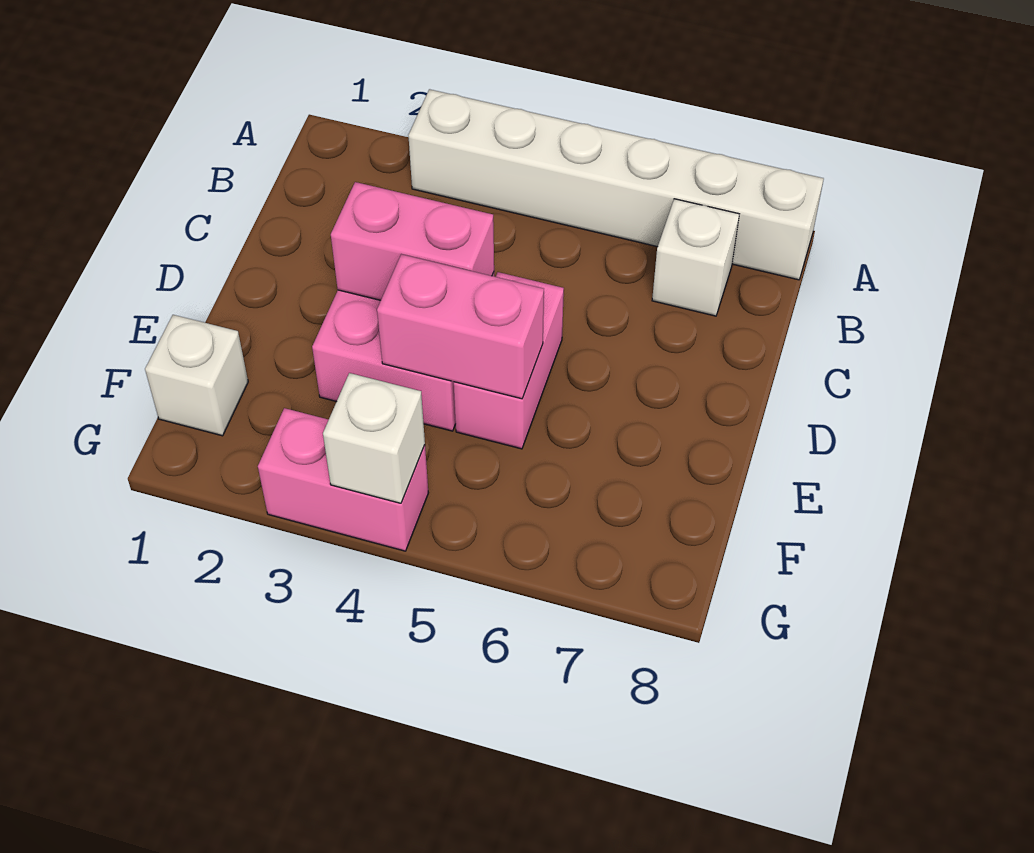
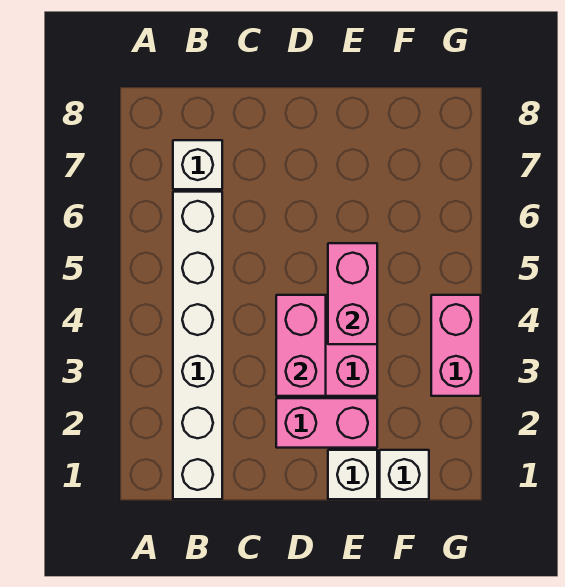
white 1x6 brick [408,89,824,280] -> white 1x6 brick moved to [173,192,222,499]
pink 1x2 brick [454,272,564,449] -> pink 1x2 brick moved to [276,398,377,448]
white 1x1 brick [323,373,425,503] -> white 1x1 brick moved to [328,450,377,499]

